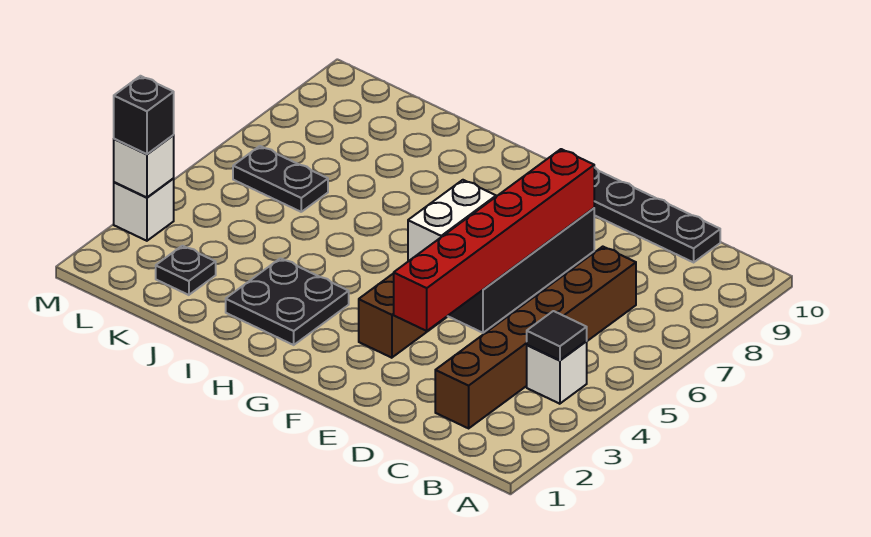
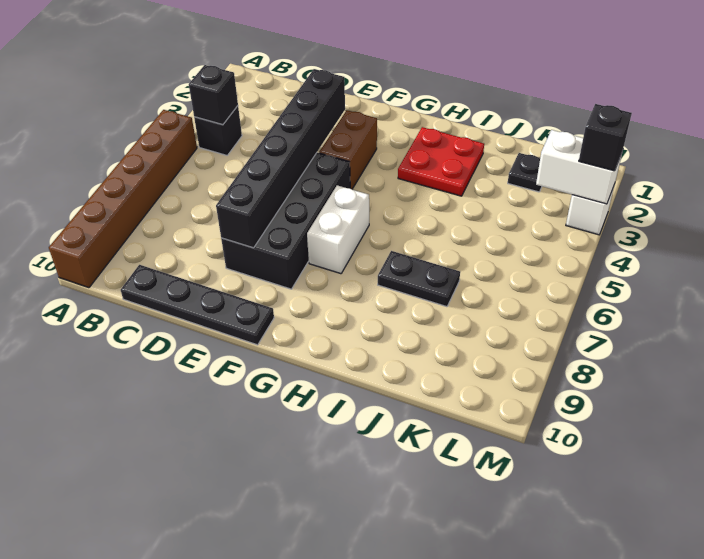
white 1x1 brick [527,341,587,404] -> black 1x1 brick [194,106,242,155]
black 1x1 tile [527,311,587,360] -> black 1x1 brick [189,65,238,125]
brown 1x6 brick [435,247,636,428] -> brown 1x6 brick moved to [49,110,197,288]
red 1x6 brick [394,149,594,331] -> black 1x6 brick [216,69,345,248]
black 2x2 plate [226,258,349,345] -> red 2x2 plate [398,127,484,196]
black 1x2 plate [233,146,328,212] -> black 1x2 plate moved to [378,251,460,307]
white 1x1 brick [114,135,174,197] -> white 1x2 brick [536,130,623,204]

